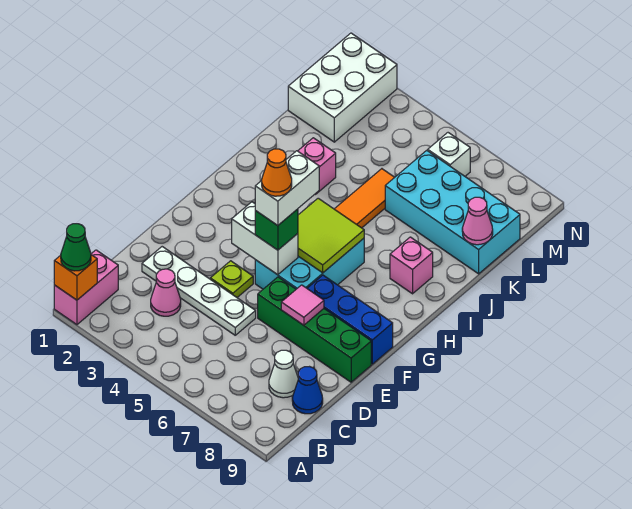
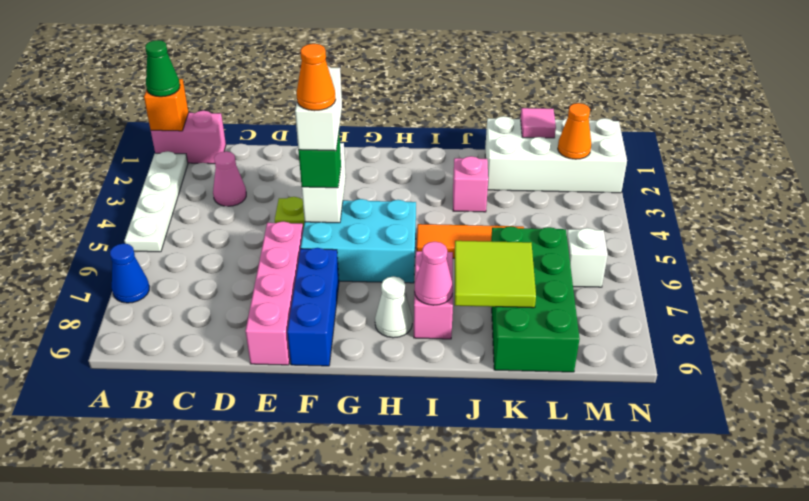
white 1x1 cone [269,350,298,398] -> white 1x1 cone moved to [375,276,412,338]
blue 1x1 cone [292,367,323,414] -> blue 1x1 cone moved to [110,243,149,303]
white 1x4 plate [142,247,256,335] -> white 1x4 plate moved to [124,151,188,252]
green 1x4 brick [258,277,371,382] -> pink 1x4 brick [246,221,303,365]
pink 1x1 tile [281,285,324,325] -> pink 1x1 tile moved to [521,108,556,138]
white 1x2 brick [255,151,319,226] -> white 1x2 brick turned to [295,66,342,151]
lime 2x2 tile [298,198,364,273] -> lime 2x2 tile moved to [455,241,536,308]
pink 1x1 brick [390,237,433,294] -> pink 1x2 brick [414,251,453,339]
cyan 2x4 brick [385,150,520,274] -> green 2x4 brick [491,226,580,372]
pink 1x1 cone [462,197,493,245] -> pink 1x1 cone moved to [414,242,453,305]
white 2x3 brick [288,33,397,142] -> white 2x4 brick [485,116,627,193]
none -> orange 1x1 cone [558,103,591,159]

